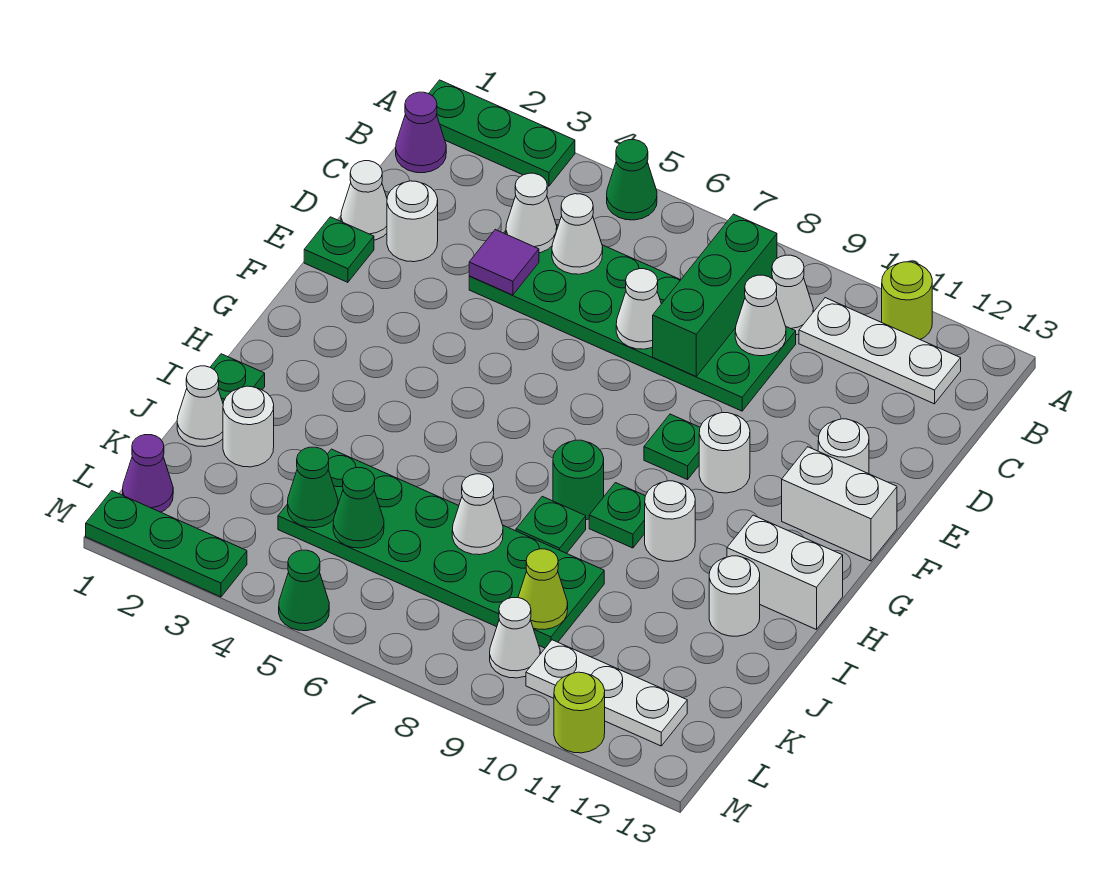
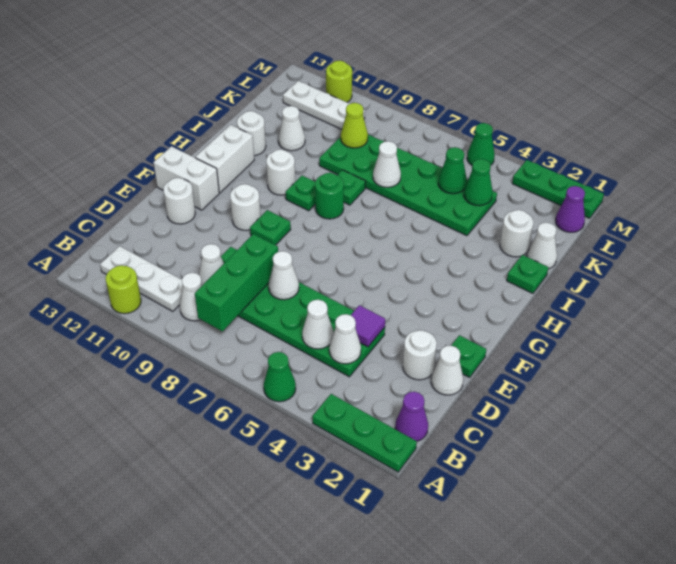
white 1x2 brick [727,515,843,630] -> white 1x2 brick turned to [195,125,254,193]
white 1x1 cone [490,598,540,678] -> white 1x1 cone moved to [278,106,305,151]

